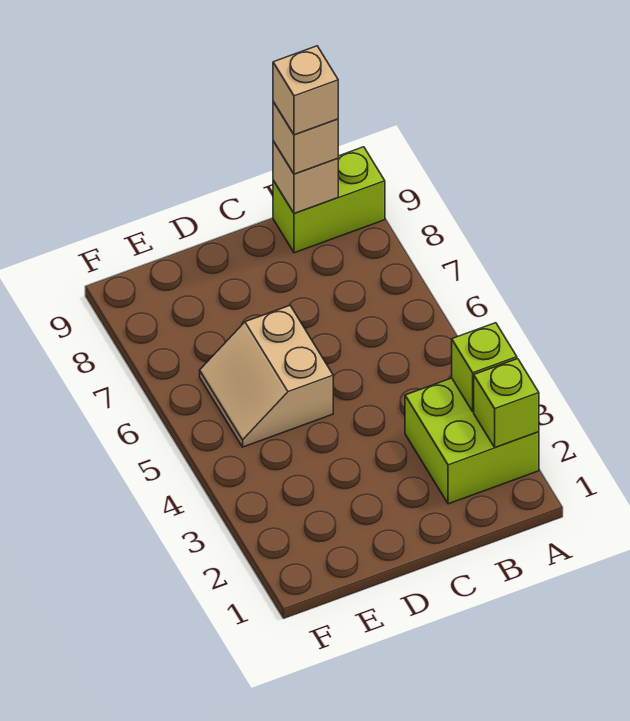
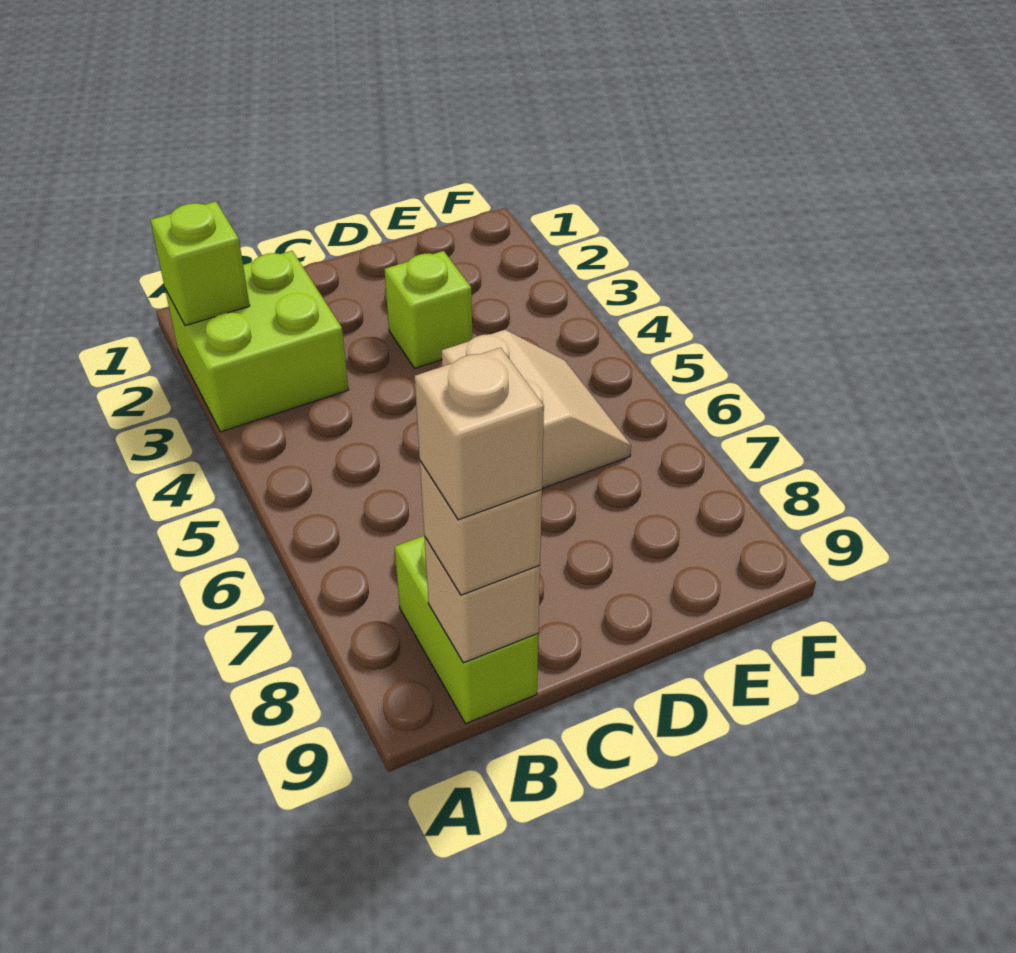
lime 1x1 brick [452,323,517,411] -> lime 1x1 brick moved to [384,251,473,368]
lime 1x2 brick [273,147,385,253] -> lime 1x2 brick turned to [395,536,538,724]

